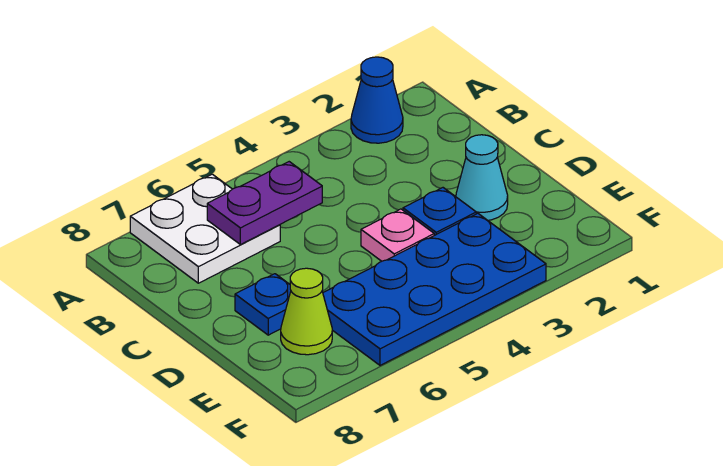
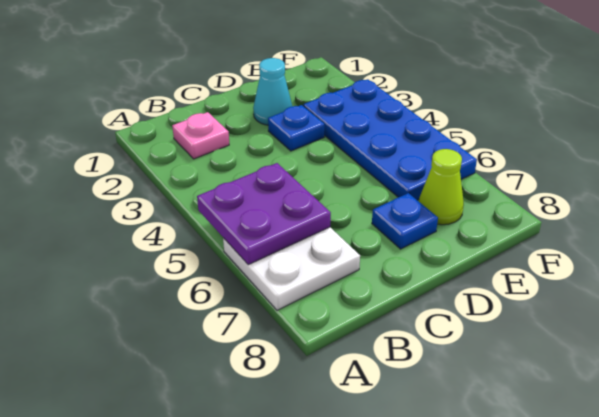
blue 1x1 cone [351,57,403,143] -> none
purple 1x2 plate [207,162,322,245] -> purple 2x2 plate [197,163,331,265]
pink 1x1 plate [361,209,434,261] -> pink 1x1 plate moved to [172,112,229,159]

